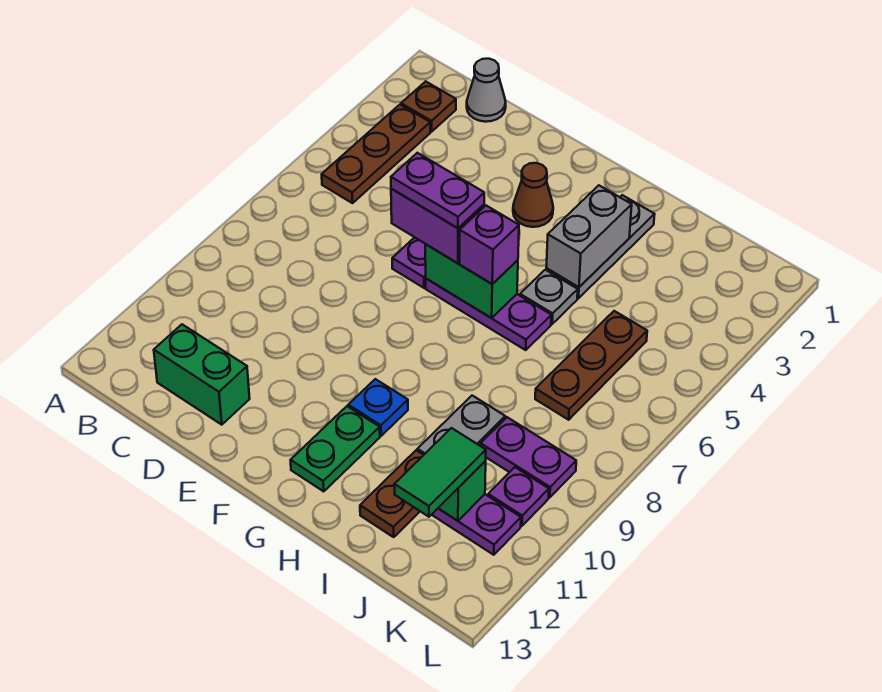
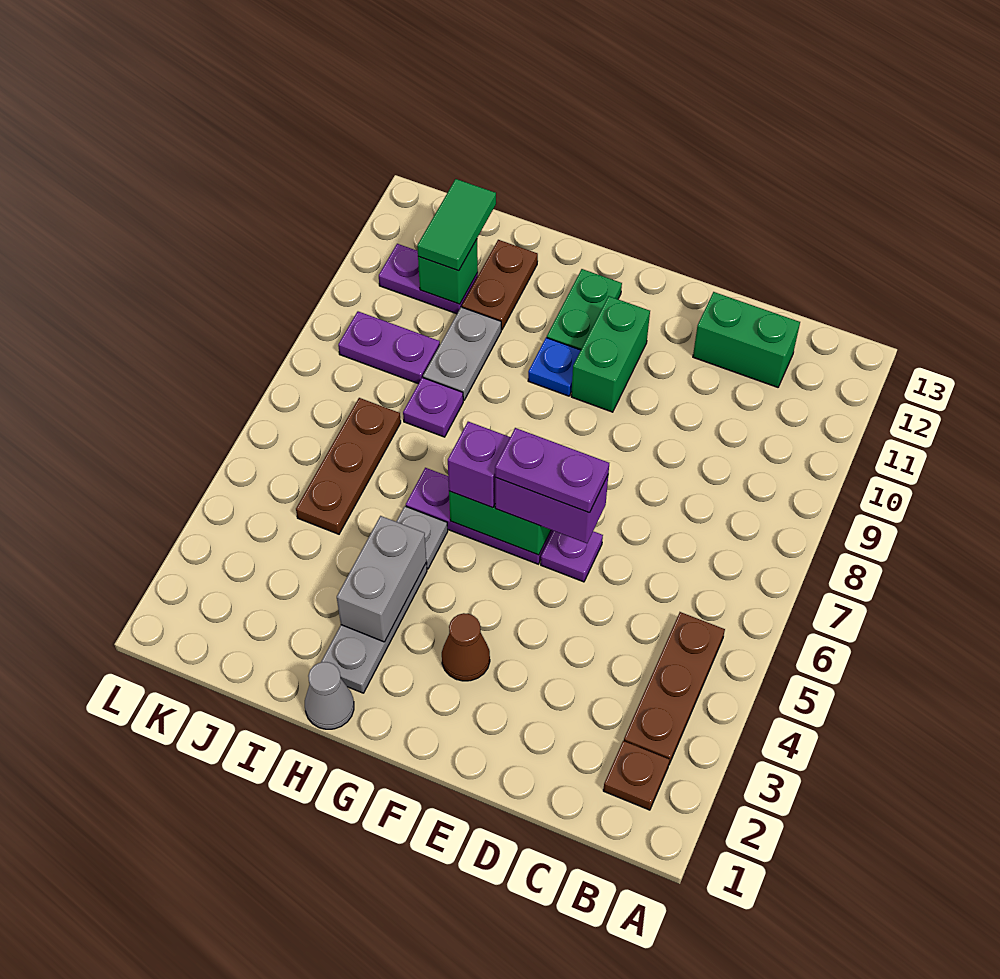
grey 1x1 cone [467,59,506,122] -> grey 1x1 cone moved to [305,662,354,729]
none -> green 1x2 brick [571,296,650,412]
purple 1x1 plate [488,467,549,526] -> purple 1x1 plate moved to [403,377,463,437]

